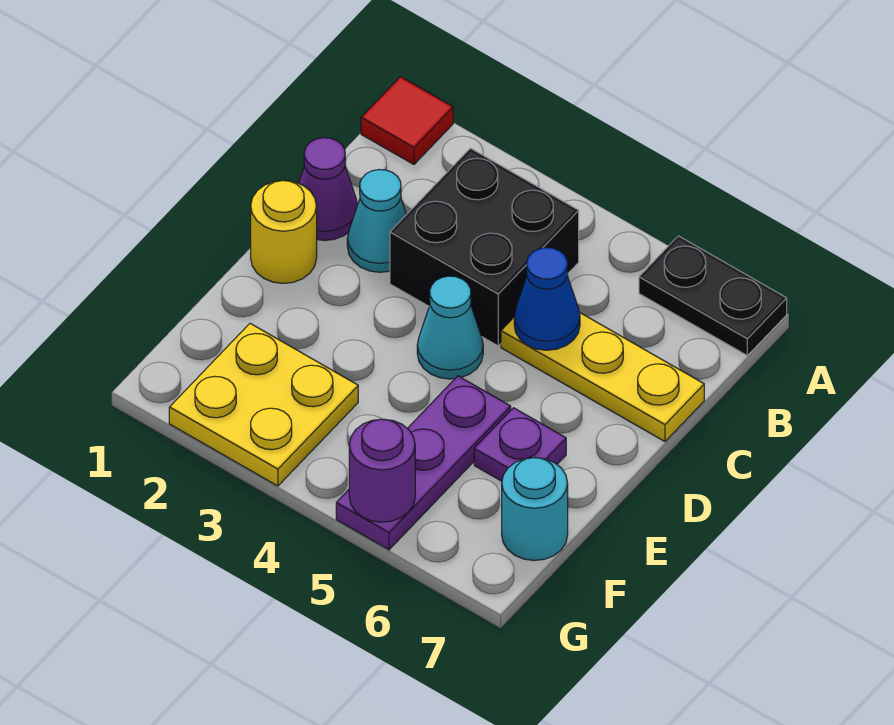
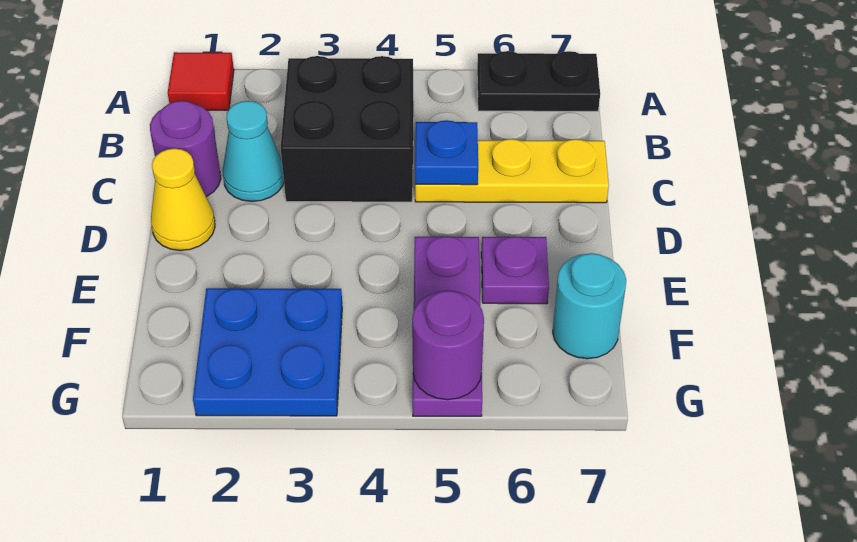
purple 1x1 cone [299,138,357,241] -> purple 1x1 round brick [150,101,221,197]
blue 1x1 cone [514,248,580,350] -> blue 1x1 plate [415,120,478,185]
yellow 1x1 round brick [251,181,317,283] -> yellow 1x1 cone [151,148,215,251]
cyan 1x1 cone [417,276,483,379] -> none
yellow 2x2 plate [169,324,358,486] -> blue 2x2 plate [193,288,342,416]

